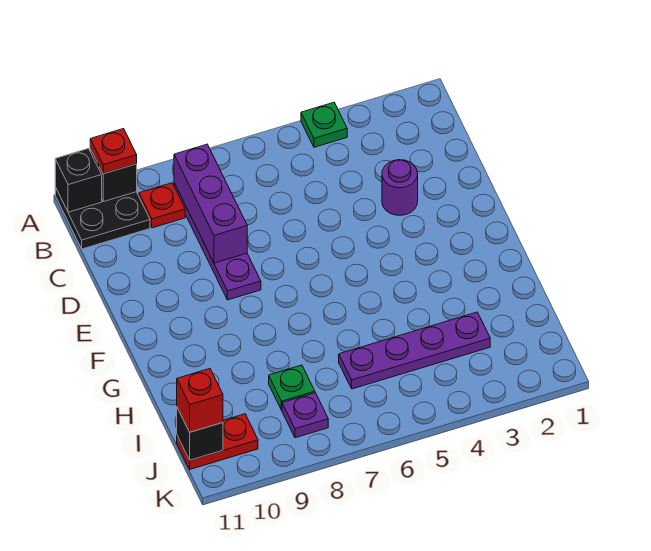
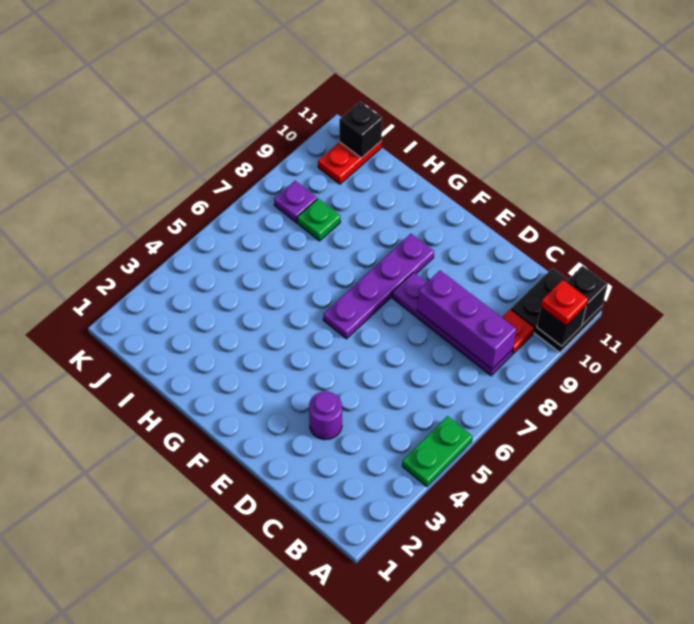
green 1x1 plate [301,102,347,147] -> green 1x2 plate [402,416,472,487]
purple 1x4 plate [339,312,490,389] -> purple 1x4 plate moved to [323,234,434,339]
red 1x1 brick [177,369,223,432] -> none

